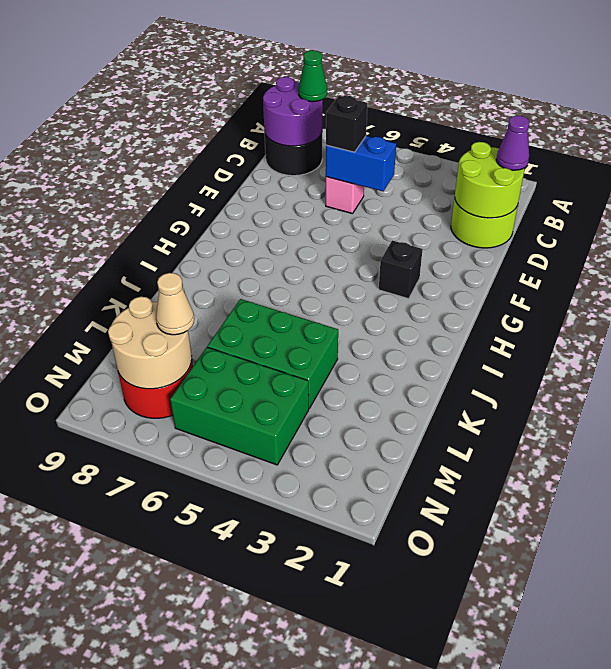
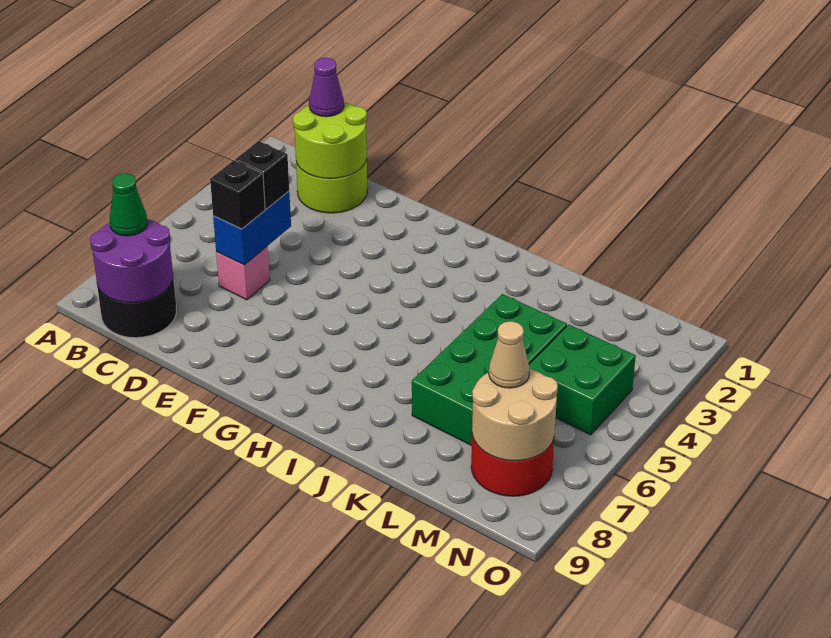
black 1x1 brick [379,240,423,299] -> black 1x1 brick moved to [235,141,289,209]
green 2x3 brick [207,299,338,408] -> green 2x4 brick [412,294,567,446]
green 2x3 brick [170,347,309,465] -> green 2x2 brick [529,325,636,435]

